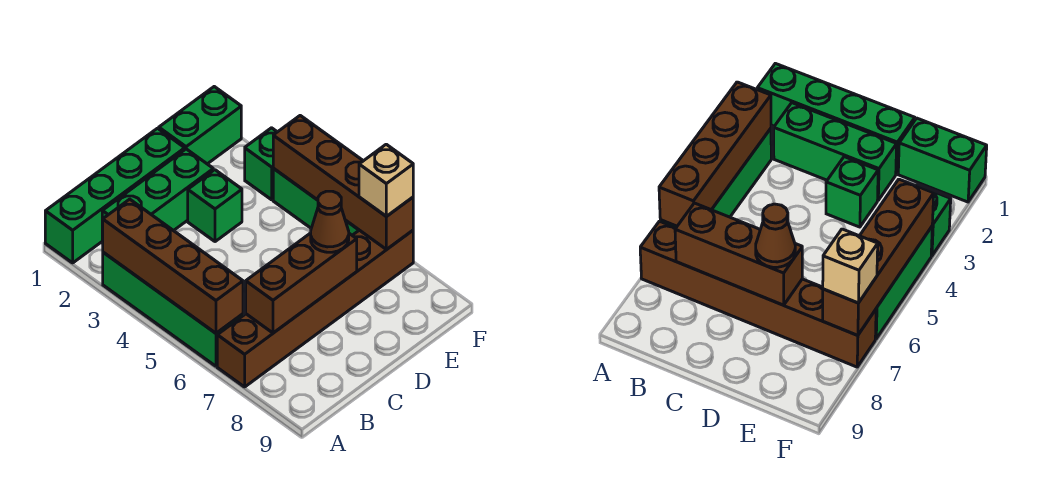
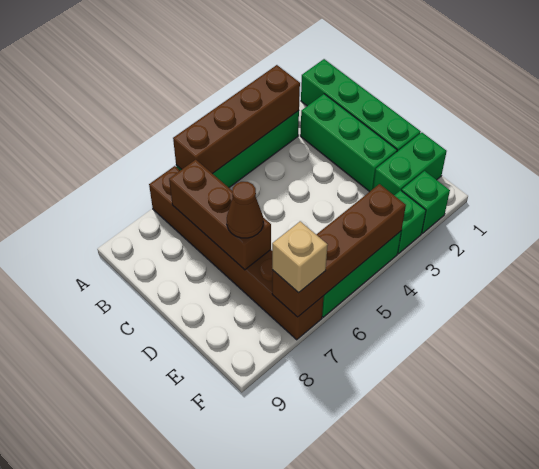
green 1x1 brick [188,170,242,242] -> green 1x1 brick moved to [402,171,450,233]
green 1x2 brick [159,87,241,164] -> green 1x2 brick turned to [373,133,447,195]

